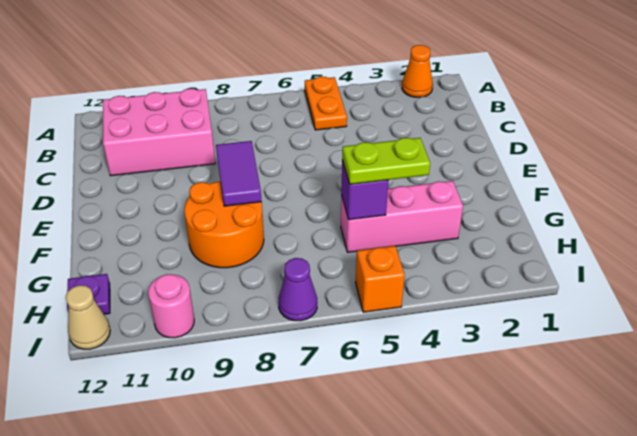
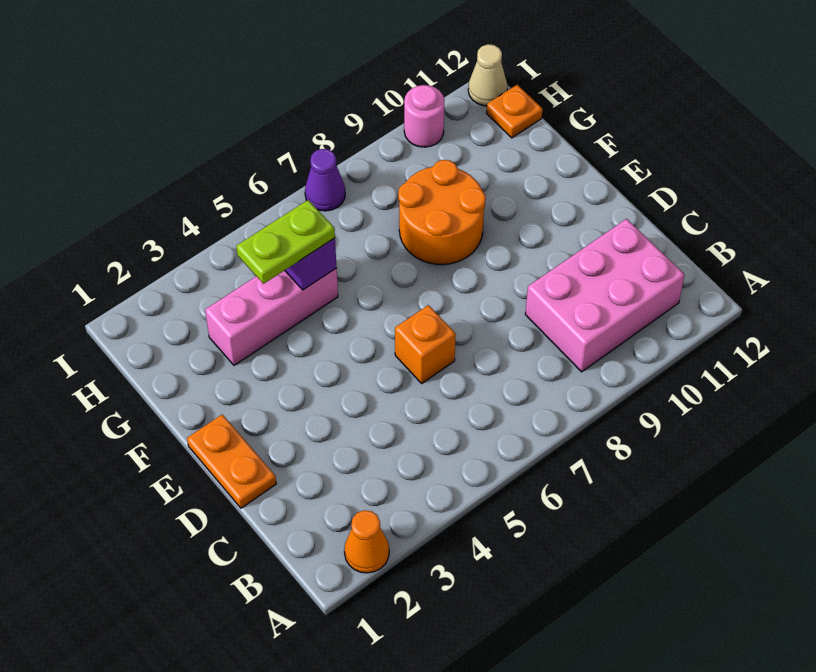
orange 1x2 plate [305,77,347,130] -> orange 1x2 plate moved to [187,414,276,508]
purple 1x2 tile [216,141,262,206] -> none
purple 1x1 plate [67,274,110,314] -> orange 1x1 plate [487,85,543,138]
orange 1x1 brick [355,246,405,312] -> orange 1x1 brick moved to [395,305,456,383]

